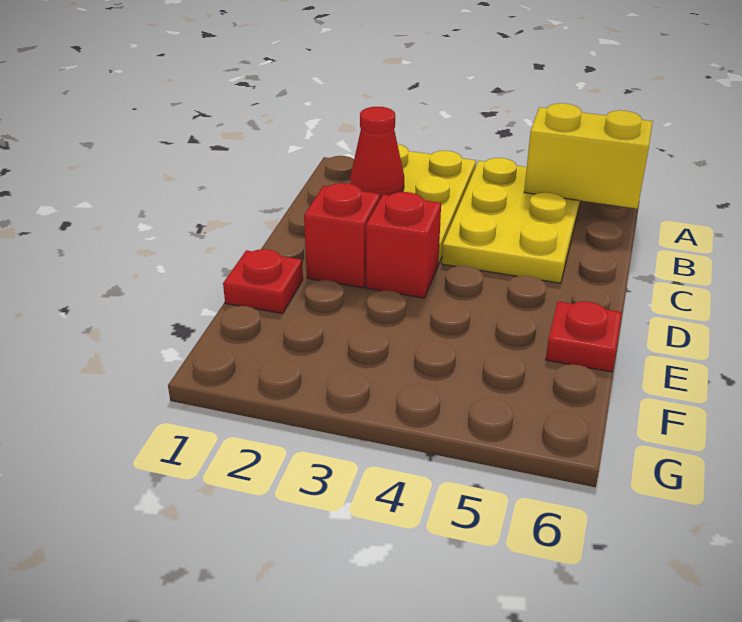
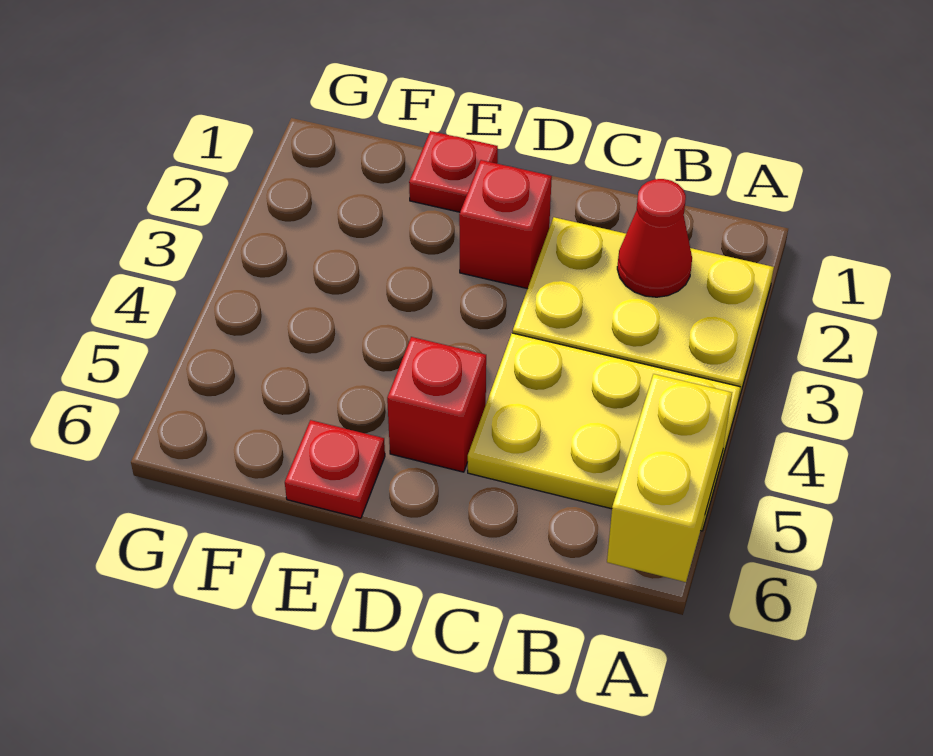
red 1x1 brick [366,192,441,298] -> red 1x1 brick moved to [387,337,486,472]

